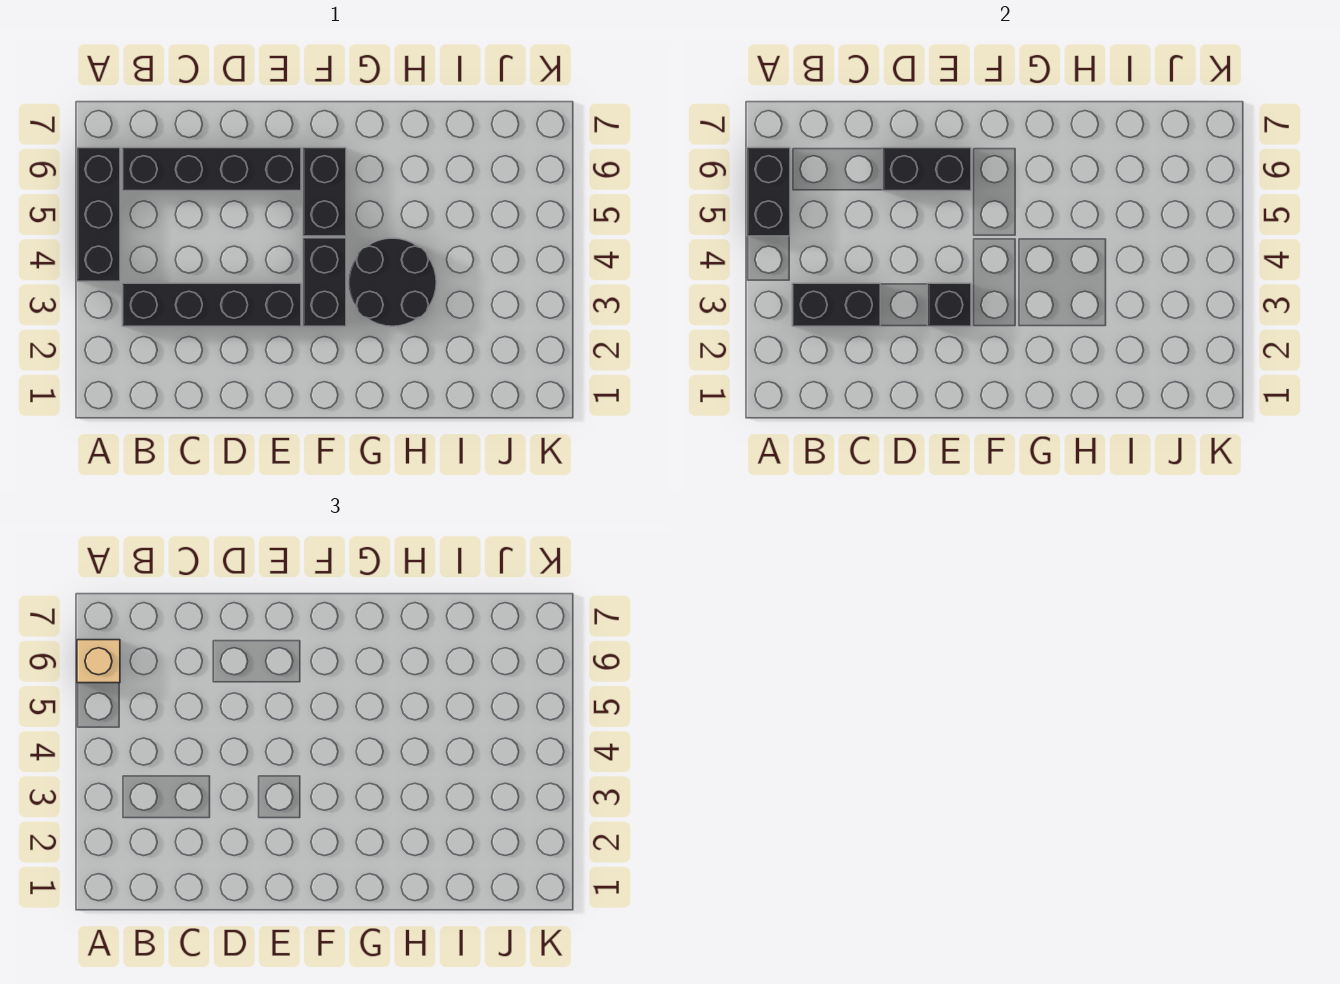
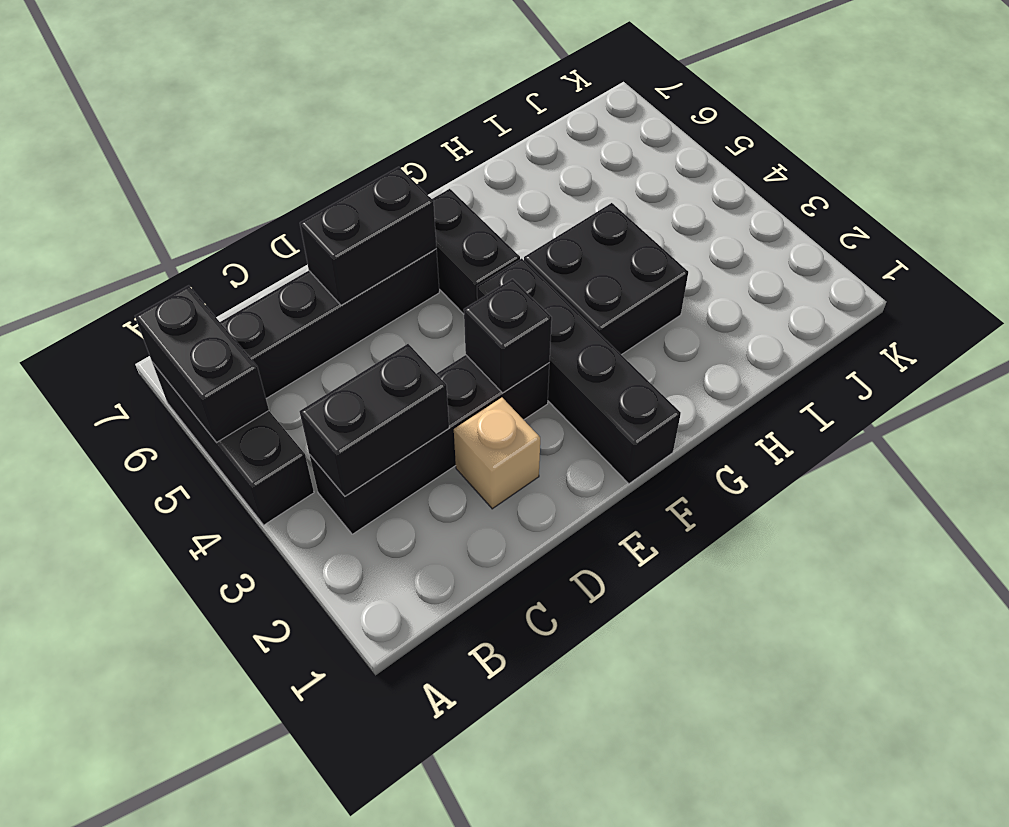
tan 1x1 brick [77,640,120,683] -> tan 1x1 brick moved to [454,398,540,509]
black 1x2 brick [303,238,346,326] -> black 1x4 brick [477,258,681,484]
black 2x2 round brick [348,238,436,326] -> black 2x2 brick [524,203,688,355]

